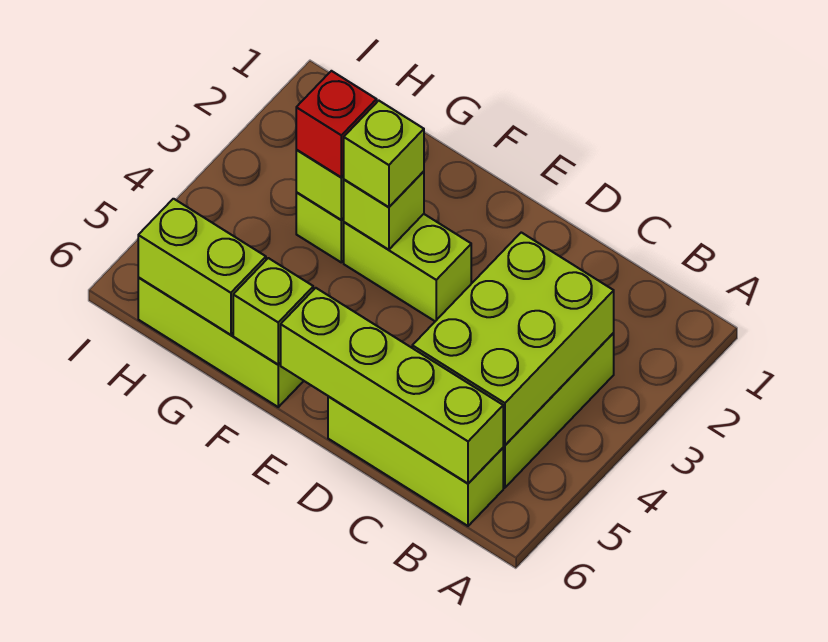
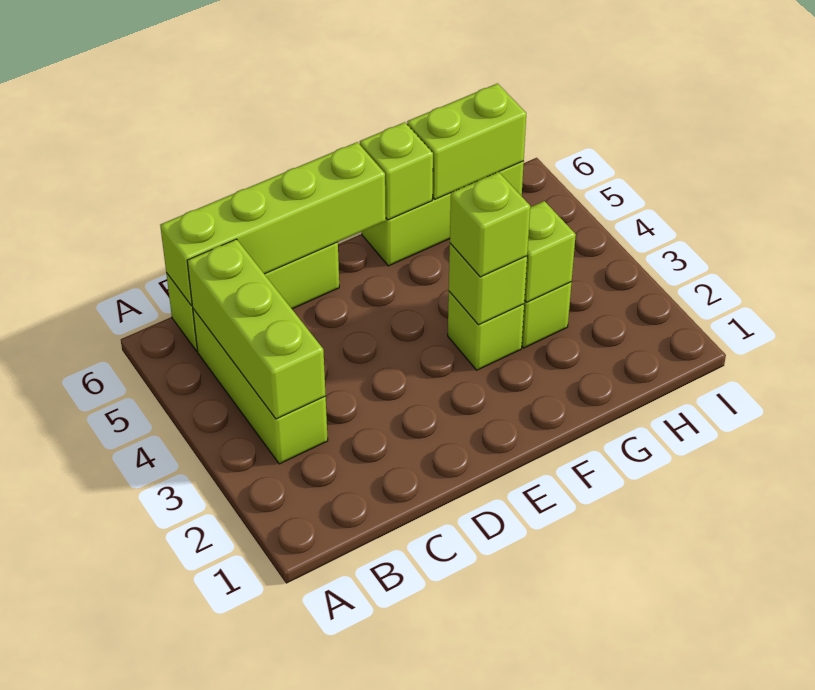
lime 2x3 brick [412,232,614,445] -> lime 1x3 brick [187,239,326,419]
lime 1x2 brick [344,214,471,321] -> lime 1x1 brick [448,292,524,370]
red 1x1 brick [296,71,377,177] -> none

